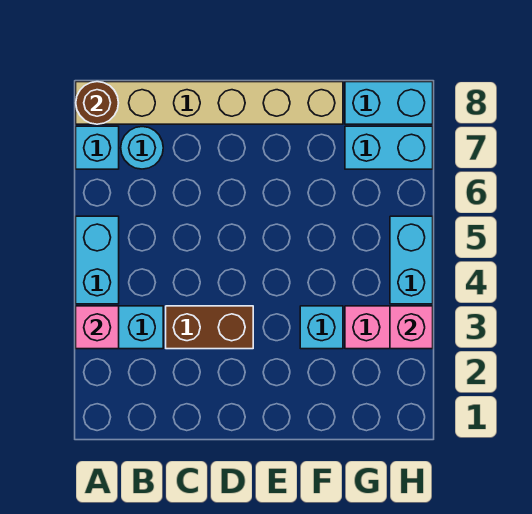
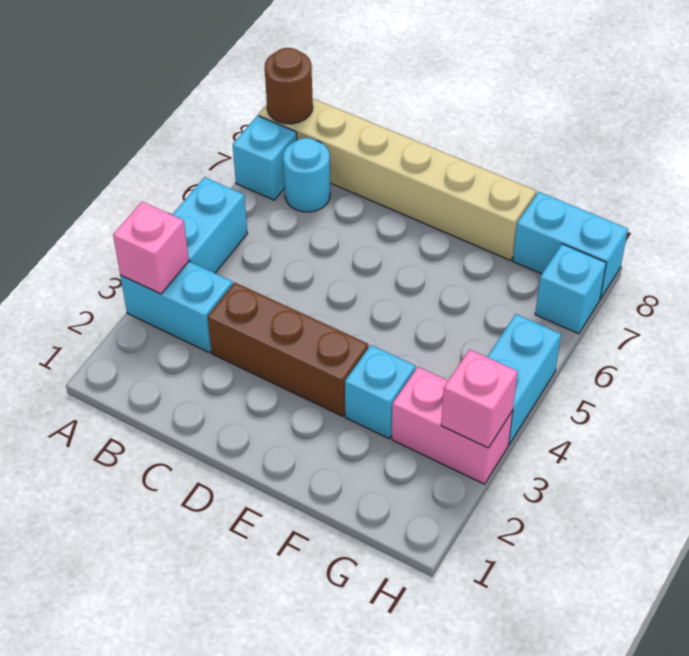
brown 1x2 brick [166,306,253,349] -> brown 1x3 brick [208,283,368,416]
cyan 1x2 brick [345,126,433,169] -> cyan 1x1 brick [535,244,606,334]

